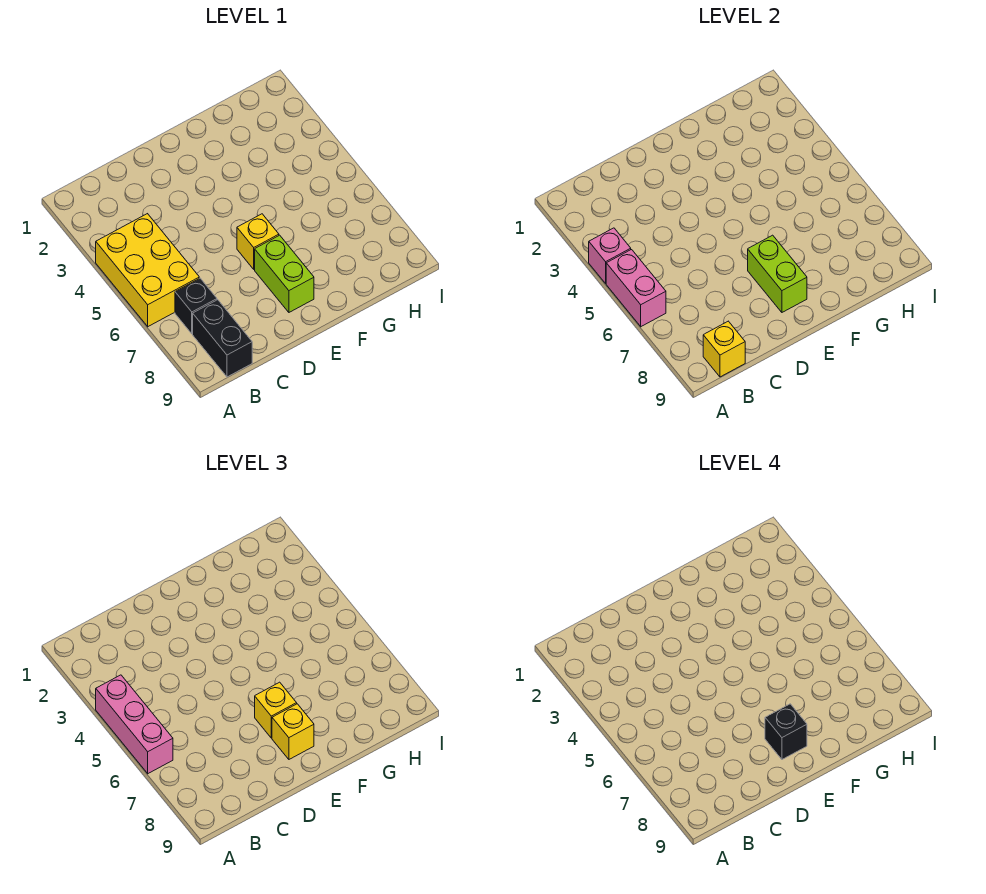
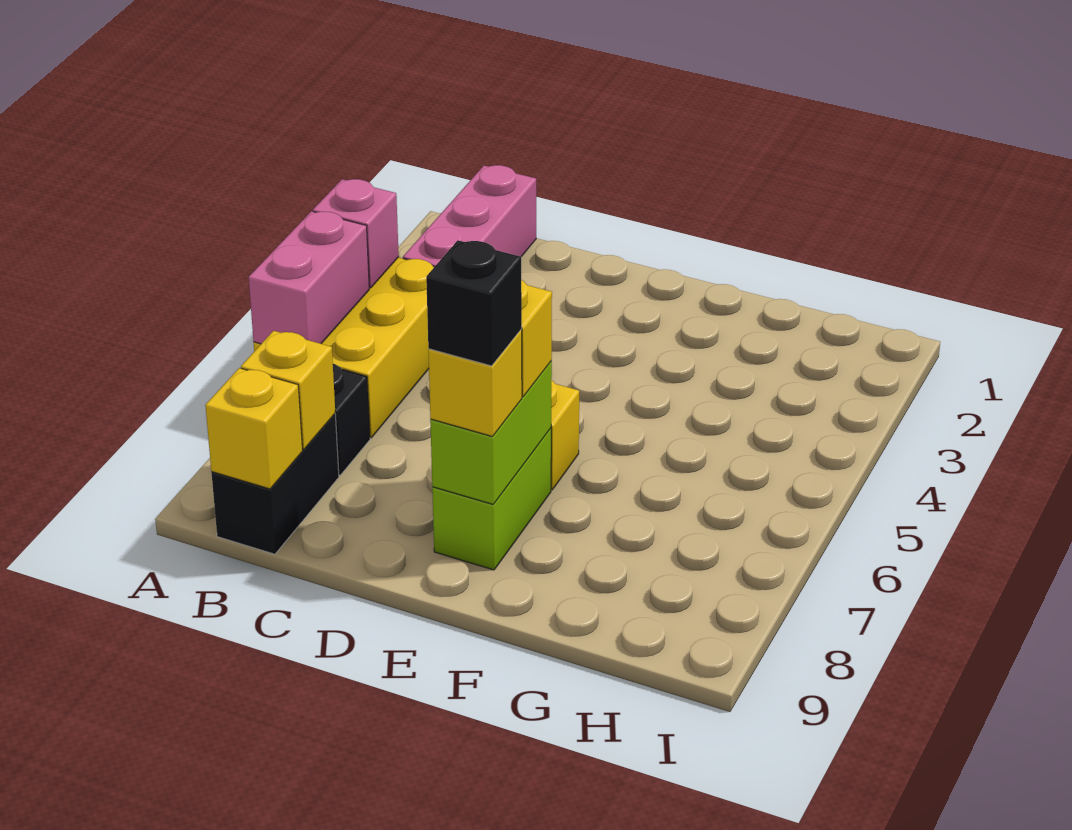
pink 1x3 brick [96,675,173,774] -> pink 1x3 brick moved to [403,165,536,267]
none -> yellow 1x1 brick [241,331,335,449]

